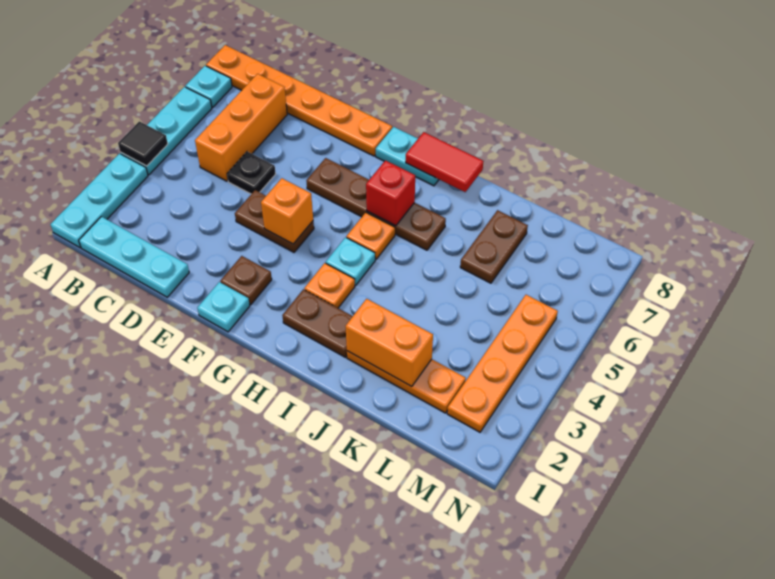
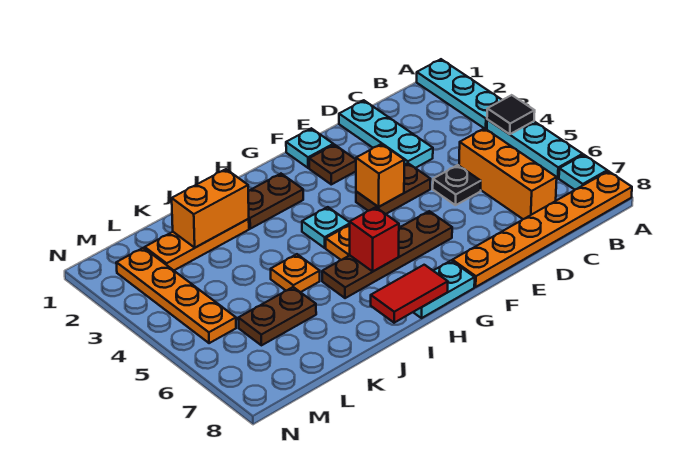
cyan 1x3 plate [79,217,189,297] -> cyan 1x3 plate turned to [339,100,433,168]
orange 1x1 plate [304,263,355,308] -> orange 1x1 plate moved to [271,254,320,292]
brown 1x2 plate [460,210,528,283] -> brown 1x2 plate turned to [238,287,316,345]

